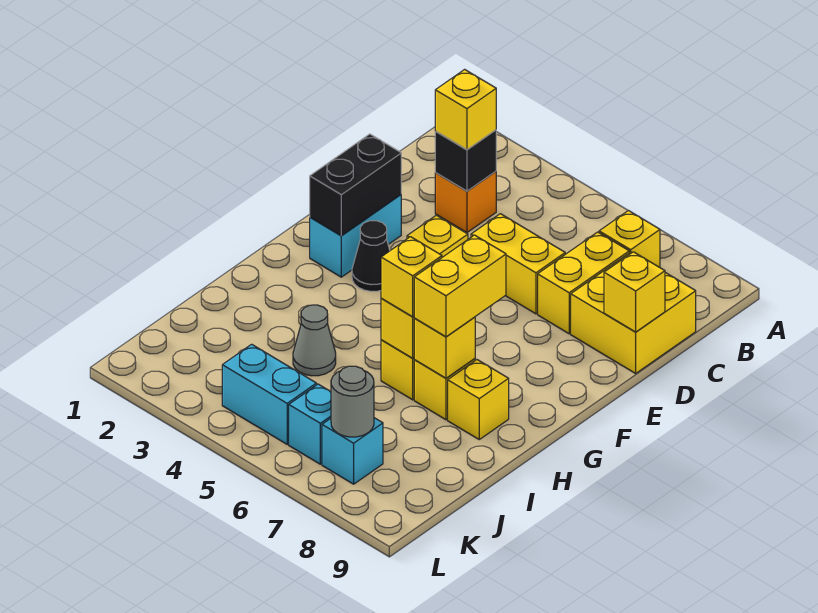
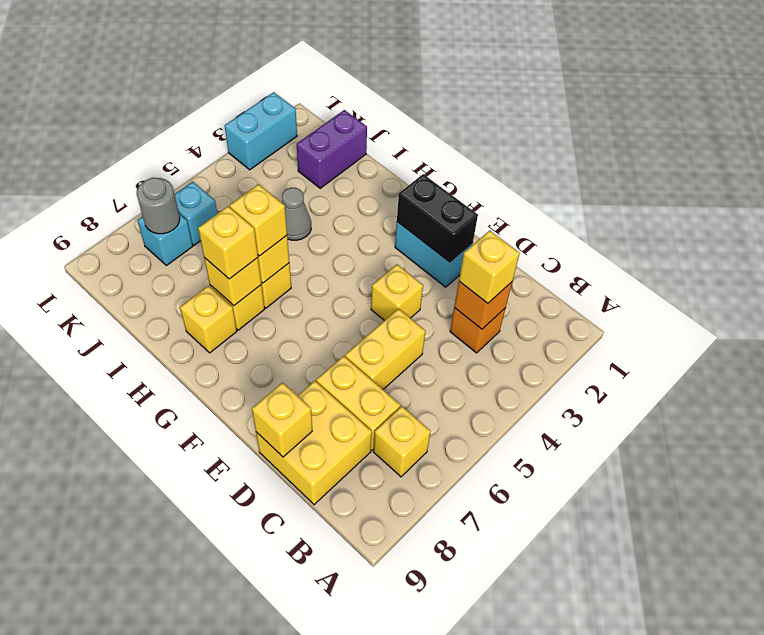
black 1x1 brick [435,130,496,191] -> orange 1x1 brick [454,282,512,329]
black 1x1 cone [352,221,390,291] -> none
yellow 1x2 brick [414,235,506,337] -> yellow 1x1 brick [198,206,258,279]
none -> purple 1x2 brick [297,110,367,188]
cyan 1x2 brick [222,344,317,444] -> cyan 1x2 brick moved to [225,92,297,170]

